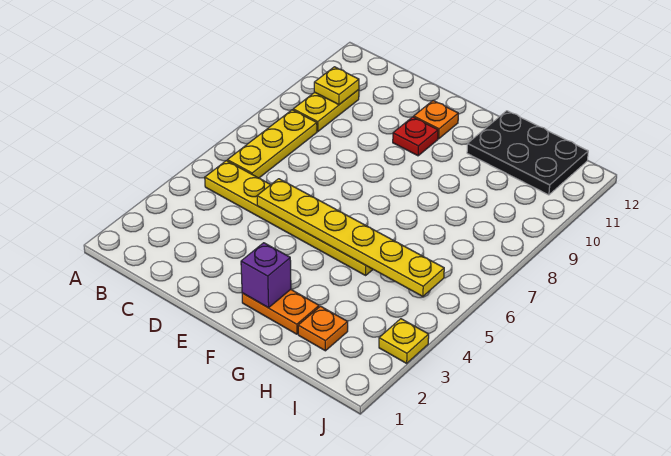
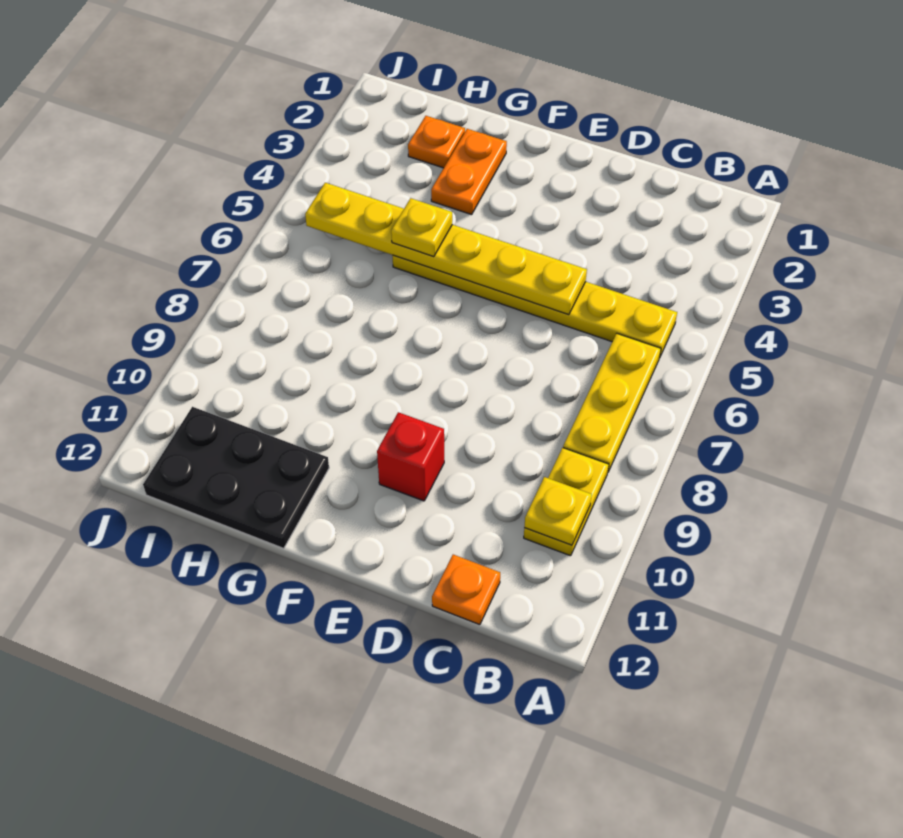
red 1x1 plate [393,117,438,156] -> red 1x1 brick [377,412,444,501]
orange 1x1 plate [414,101,458,139] -> orange 1x1 plate moved to [432,555,500,625]
orange 1x2 plate [242,290,319,334] -> orange 1x2 plate turned to [431,129,507,215]
purple 1x1 brick [241,243,291,308] -> none
yellow 1x1 plate [379,319,429,363] -> yellow 1x1 plate moved to [391,198,452,257]

